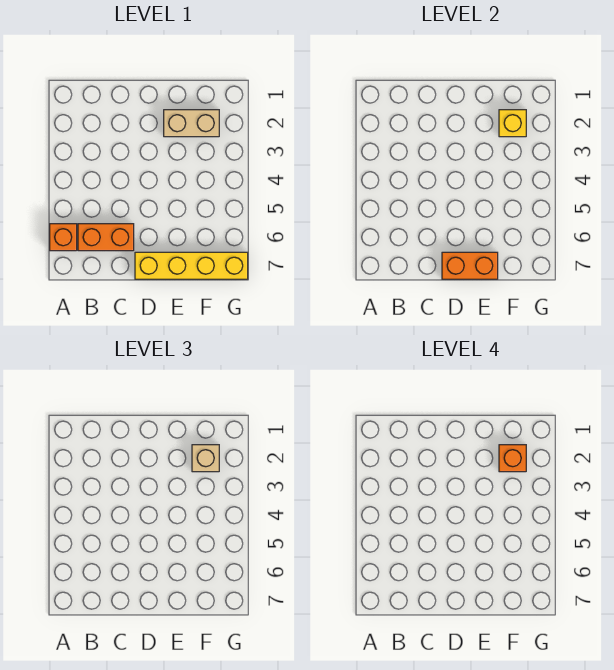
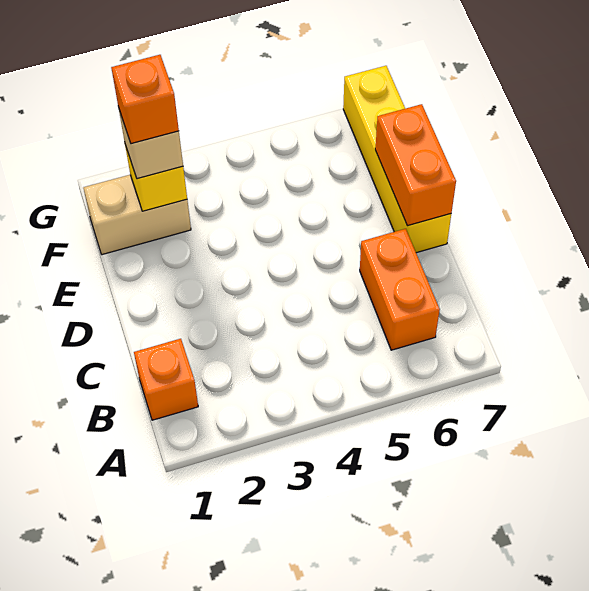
orange 1x1 brick [50,224,77,251] -> orange 1x1 brick moved to [134,339,198,420]
tan 1x2 brick [164,110,219,137] -> tan 1x2 brick turned to [83,175,191,255]

